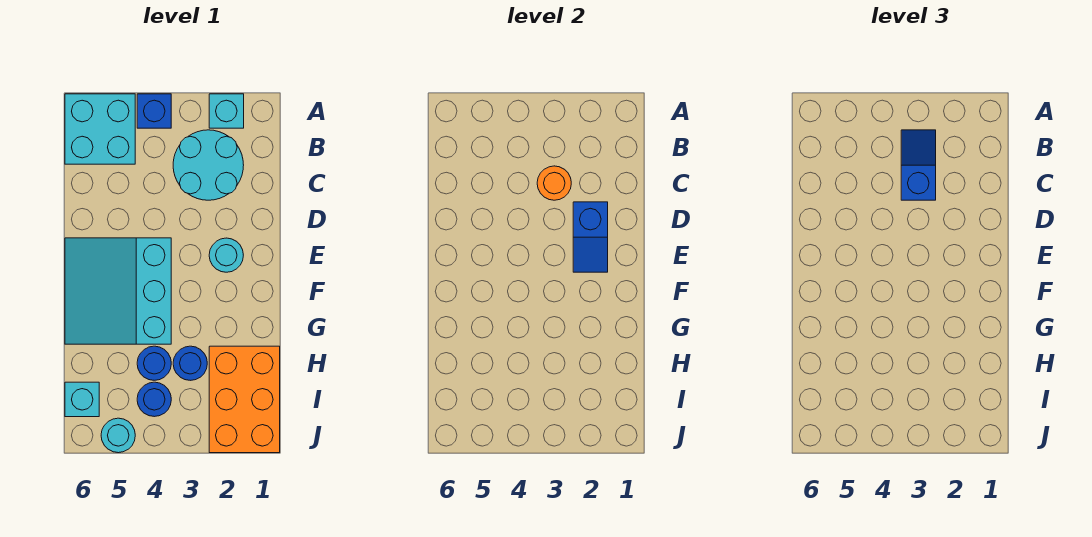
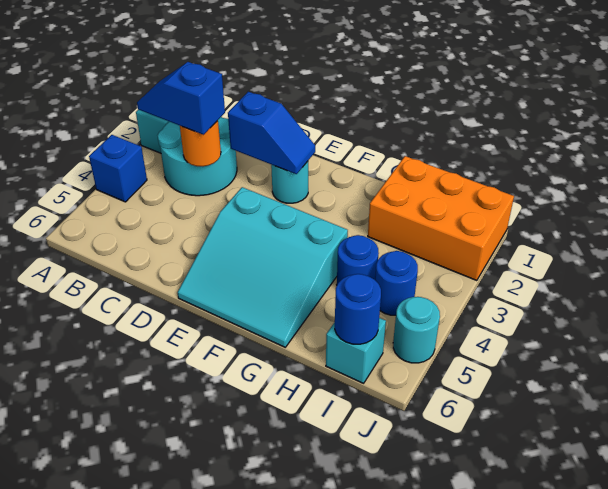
cyan 2x2 brick [65,94,135,164] -> none
blue 1x1 round brick [173,346,207,380] -> blue 1x1 round brick moved to [335,274,381,344]

